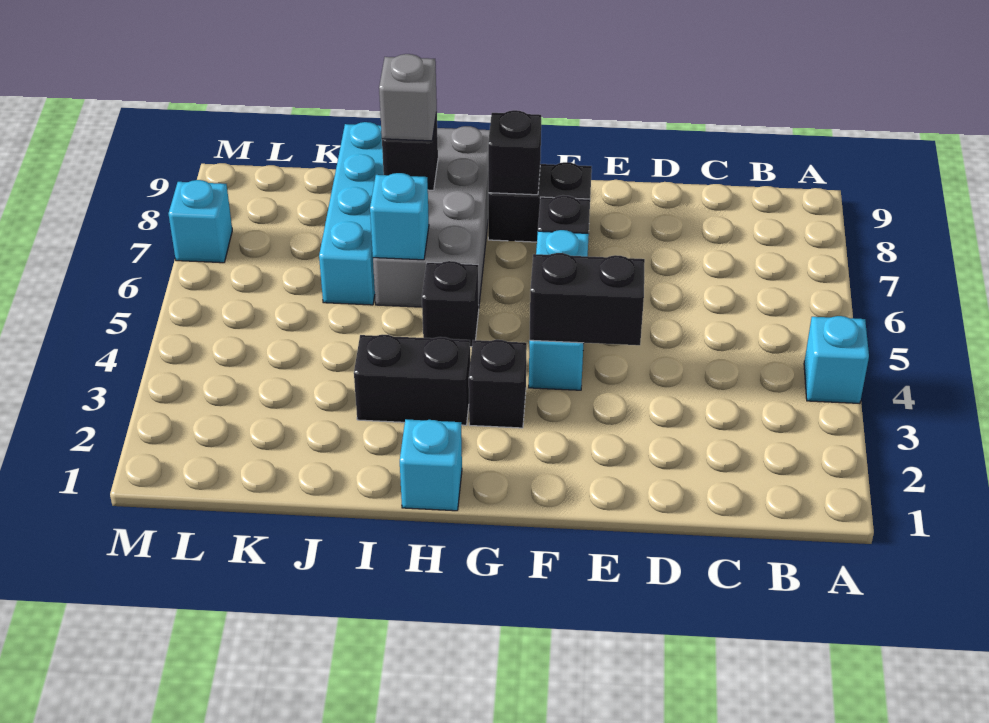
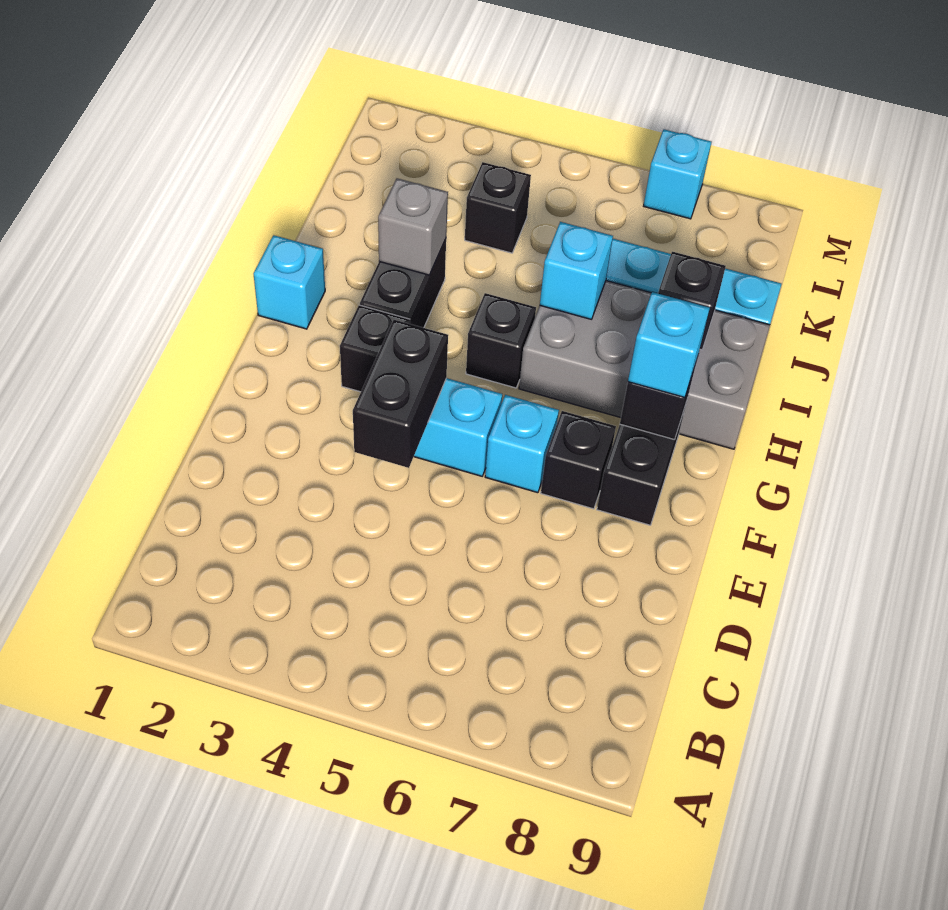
cyan 1x1 brick [804,316,869,403] -> cyan 1x1 brick moved to [628,292,710,397]
grey 1x1 brick [379,54,437,141] -> grey 1x1 brick moved to [378,178,448,275]
none -> black 1x1 brick [465,162,531,253]

